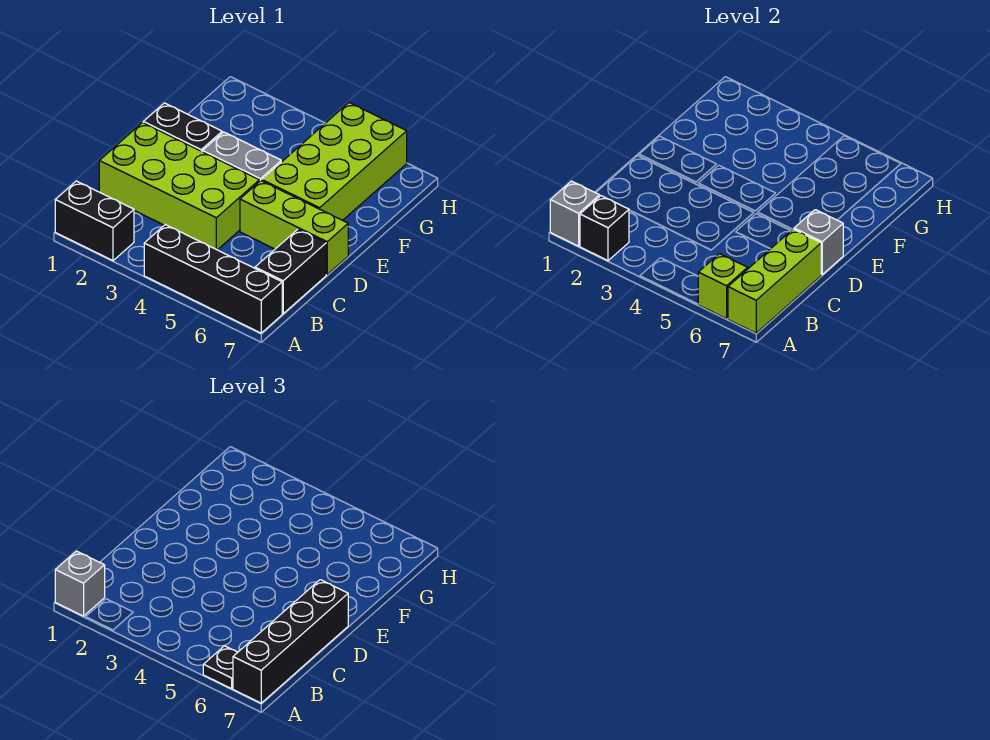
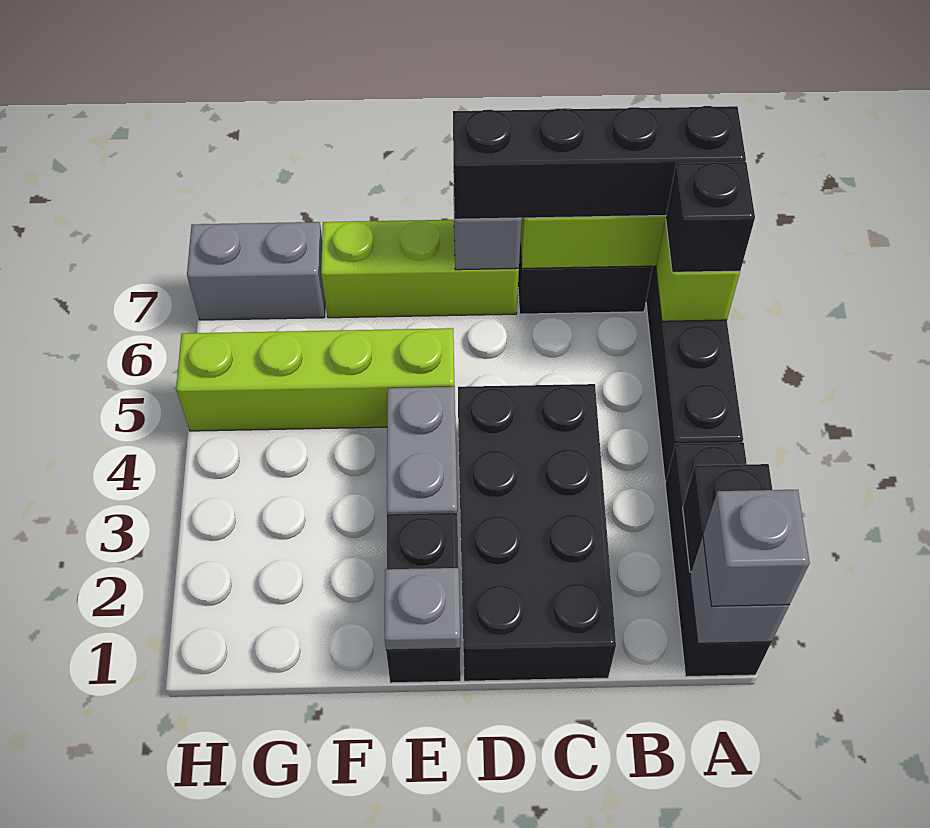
black 1x2 brick [55,181,134,261] -> black 1x3 brick [665,442,771,677]
black 1x1 plate [203,646,238,689] -> black 1x1 brick [666,162,755,272]
lime 2x4 brick [99,123,259,250] -> black 2x4 brick [458,384,616,681]
lime 1x3 brick [240,181,348,274] -> lime 1x3 brick turned to [321,220,519,318]
none -> grey 1x1 plate [385,568,460,650]
lime 2x4 brick [262,103,407,220] -> lime 1x4 brick [176,328,455,431]
none -> grey 1x2 brick [187,222,325,320]

